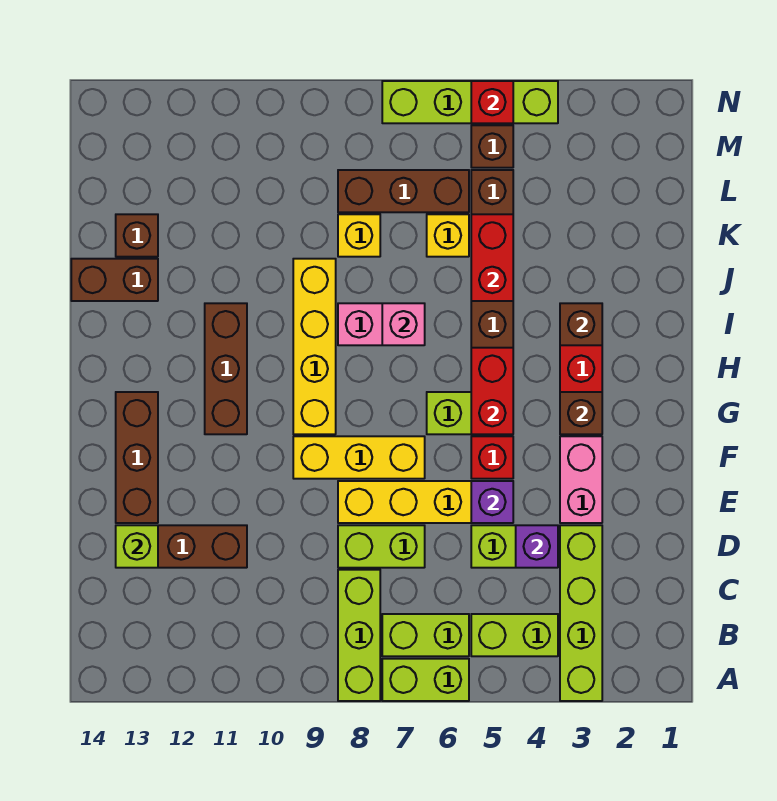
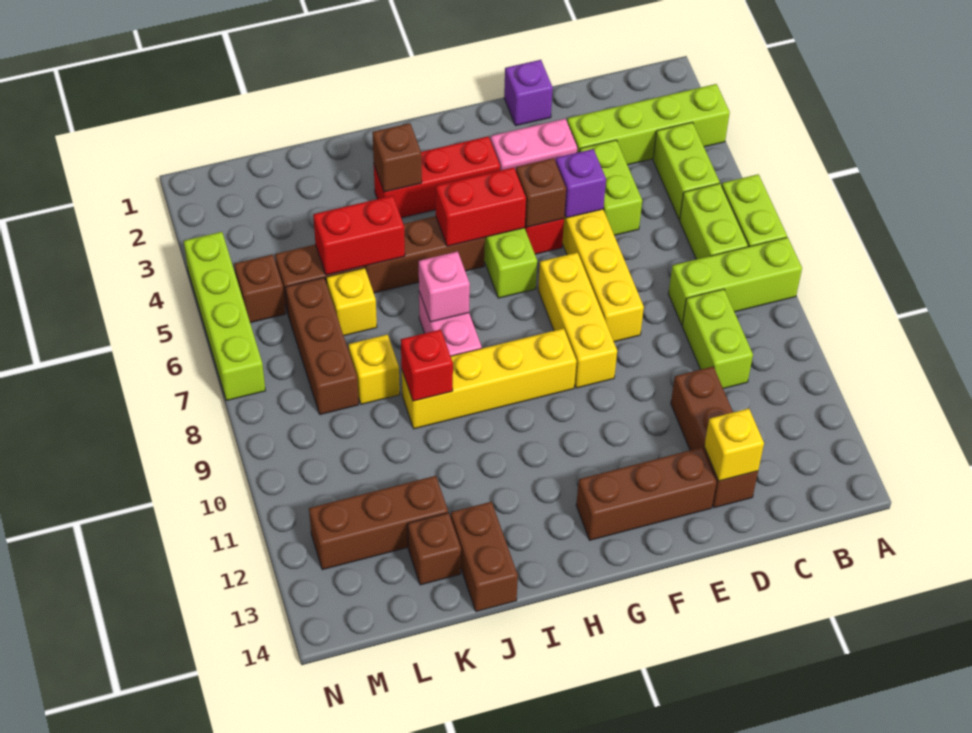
purple 1x1 brick [516,525,558,568] -> purple 1x1 brick moved to [504,60,553,126]
lime 1x2 brick [338,525,425,568] -> lime 1x2 brick moved to [682,289,753,389]
lime 1x1 brick [116,525,158,568] -> yellow 1x1 brick [704,409,764,481]
brown 1x1 brick [560,392,602,434] -> brown 1x1 brick moved to [516,158,566,227]
brown 1x3 brick [205,303,247,434] -> brown 1x3 brick moved to [309,476,448,570]
red 1x1 brick [471,81,513,123] -> red 1x1 brick moved to [401,330,453,401]

